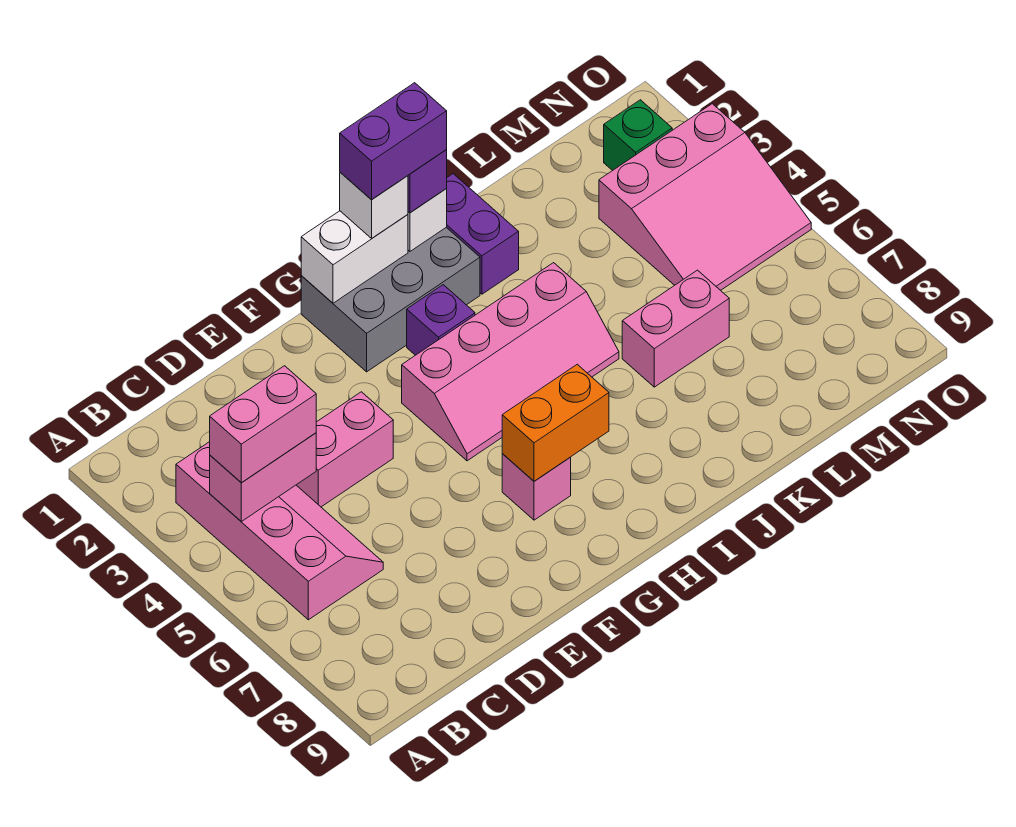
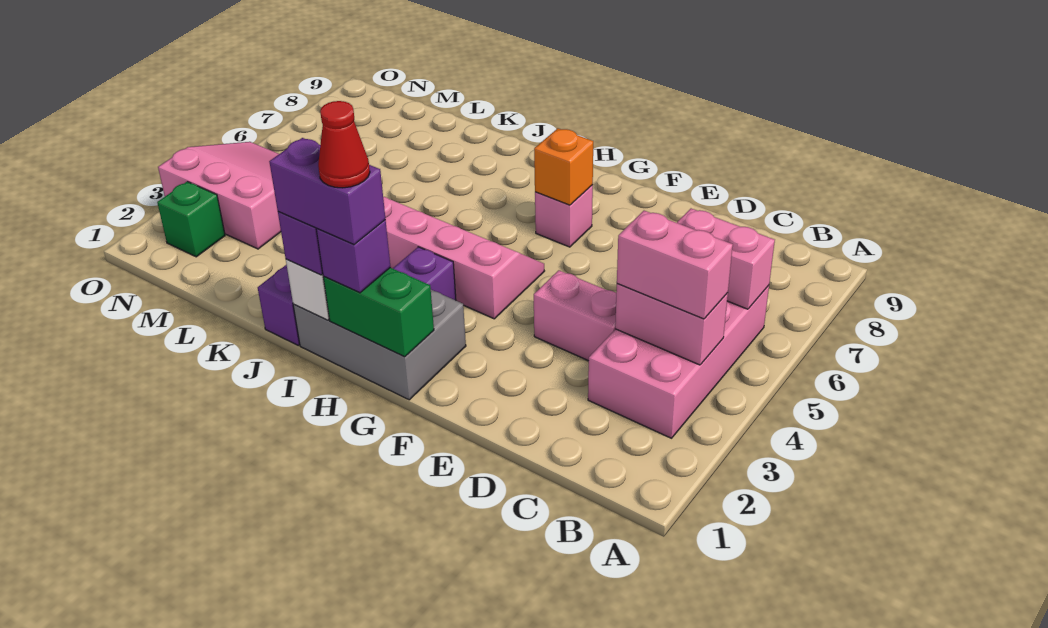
pink 2x4 slope [176,442,383,620] -> pink 2x4 brick [588,285,769,438]
white 1x2 brick [301,211,408,303] -> green 1x2 brick [323,268,434,357]
orange 1x2 brick [502,364,609,481] -> orange 1x1 brick [534,128,593,205]
white 1x1 brick [340,172,408,238] -> purple 1x1 brick [316,220,390,293]
none -> red 1x1 cone [318,101,370,188]
pink 1x2 brick [622,270,729,387] -> pink 1x2 brick moved to [677,208,775,309]

